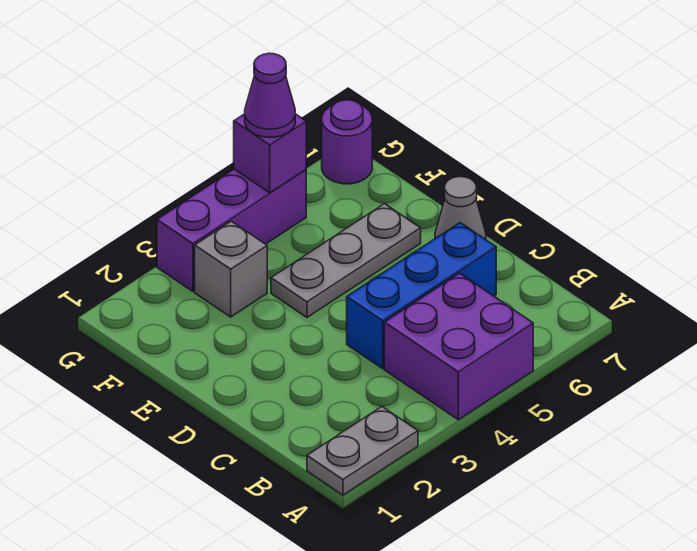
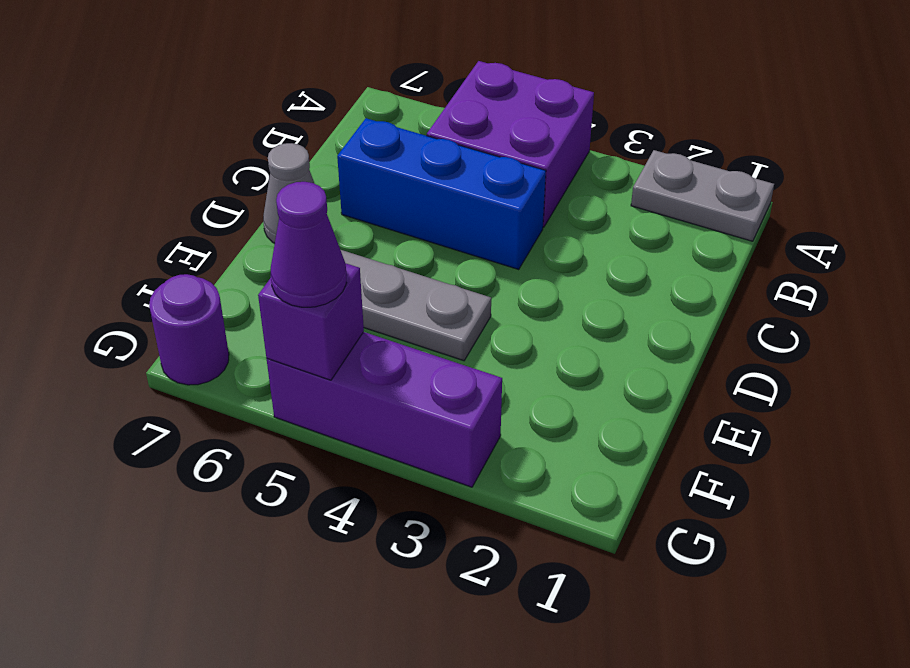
grey 1x1 brick [195,221,267,317] -> none

